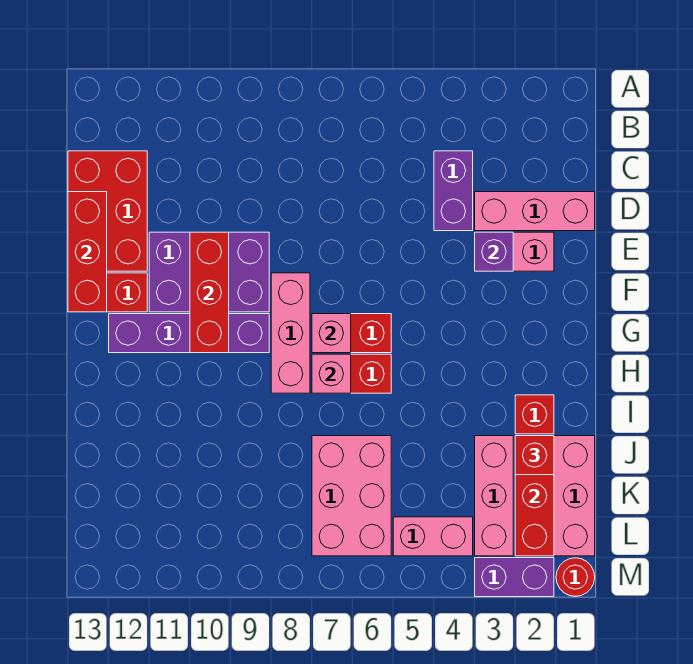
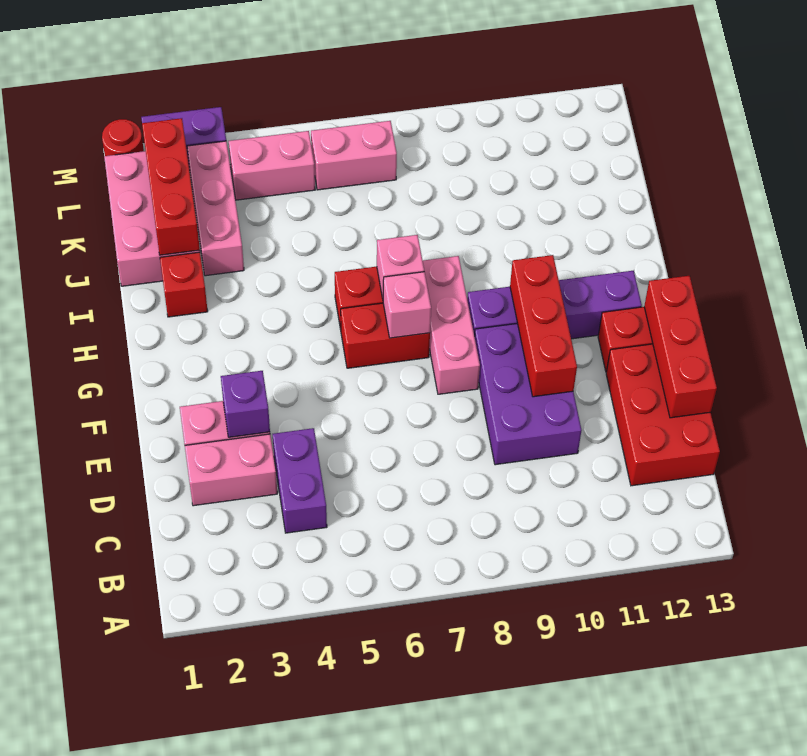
pink 1x3 brick [475,192,595,231] -> pink 1x2 brick [185,434,277,506]
purple 2x3 brick [149,232,269,312] -> purple 2x3 brick turned to [474,323,582,465]
red 1x1 brick [515,436,554,475] -> none
pink 2x3 brick [312,436,391,556] -> pink 1x2 brick [311,121,397,190]

